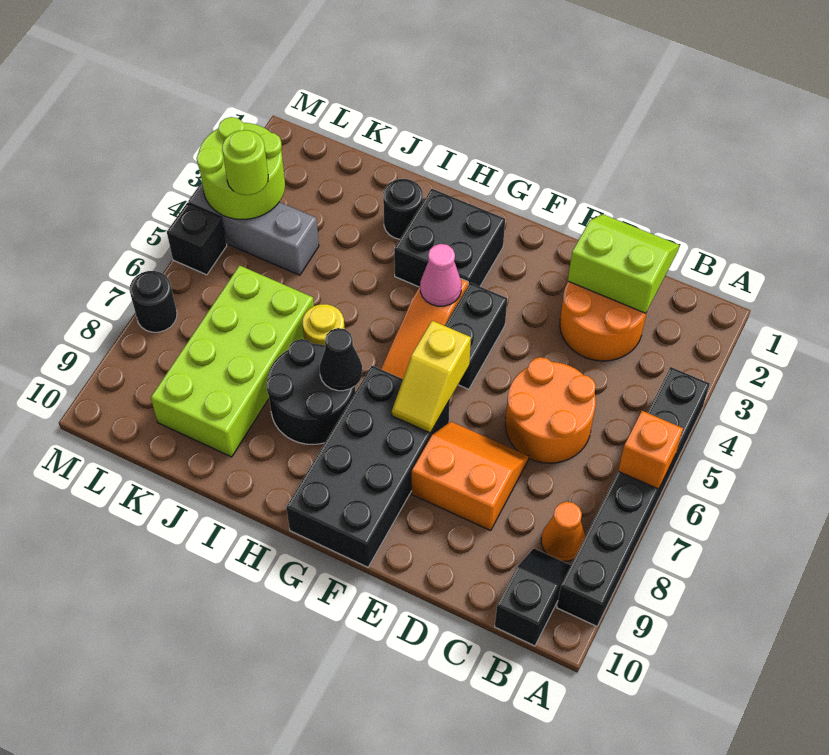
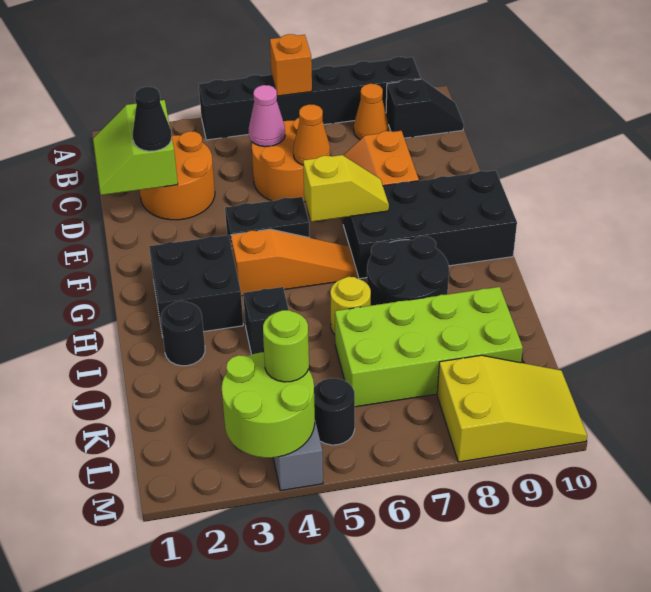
black 1x2 slope [495,548,571,646] -> black 1x2 slope turned to [386,79,464,138]
none -> orange 1x1 cone [293,105,330,165]
pink 1x1 cone [420,244,461,306] -> pink 1x1 cone moved to [249,85,285,147]
black 1x1 cone [320,328,362,391] -> black 1x1 cone moved to [133,87,172,151]
none -> yellow 2x3 slope [437,355,587,462]
black 1x1 brick [167,203,227,275] -> black 1x1 brick moved to [243,287,289,354]
black 1x1 round brick [130,271,177,332] -> black 1x1 round brick moved to [314,378,355,445]

